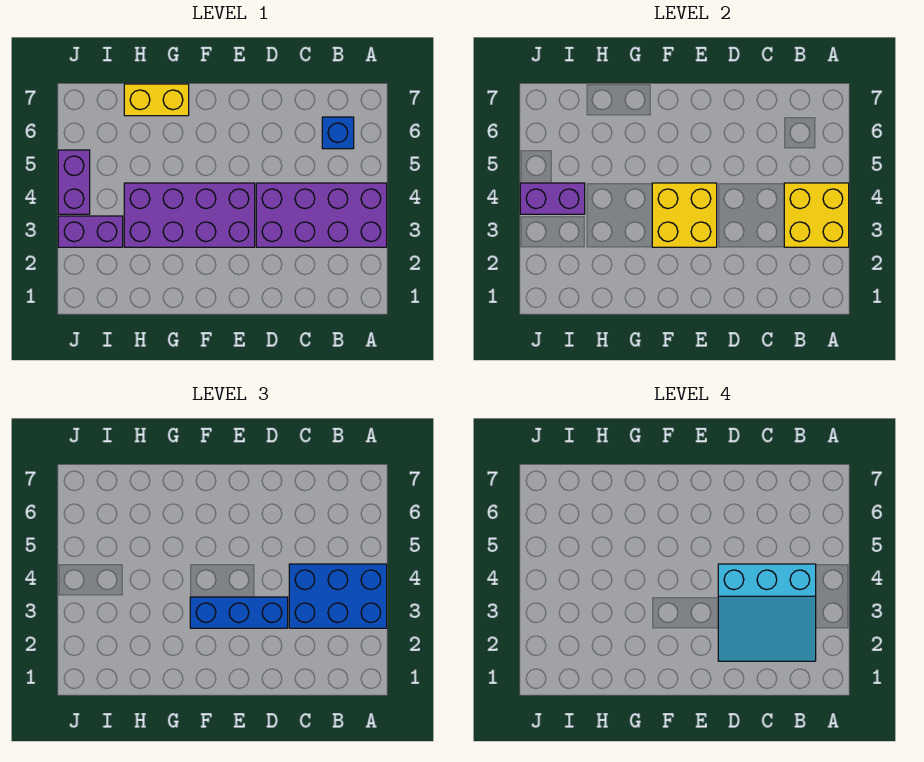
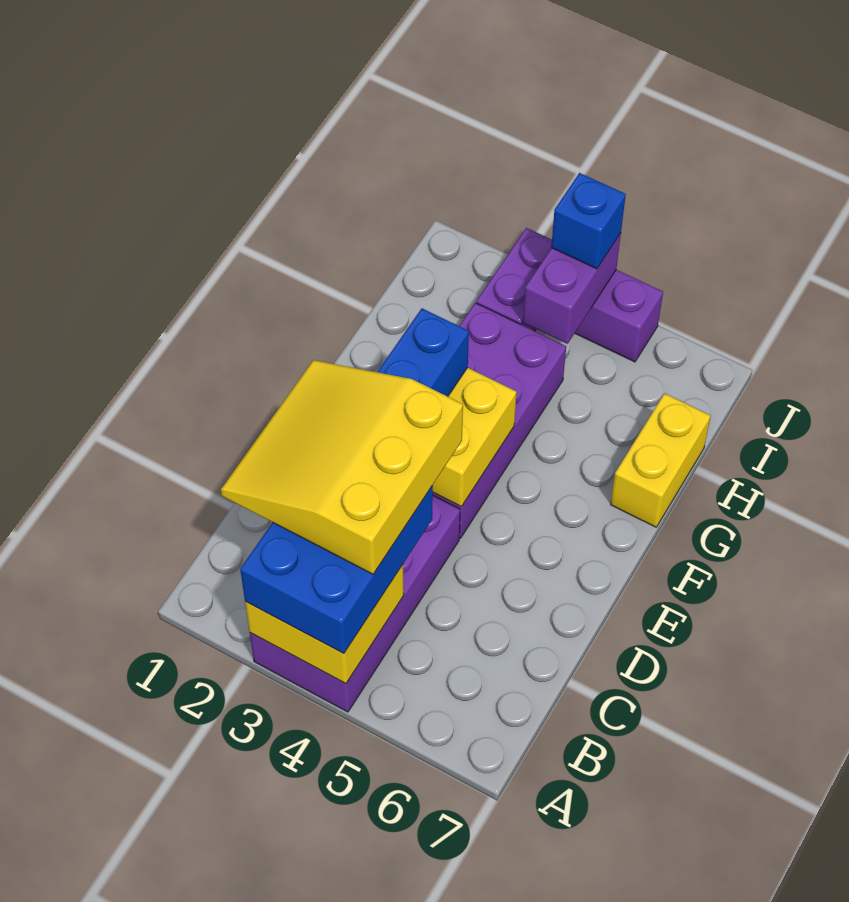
cyan 3x3 slope [718,564,816,661] -> yellow 3x3 slope [221,360,463,574]
blue 1x1 brick [322,117,354,149] -> blue 1x1 brick moved to [551,173,626,269]

